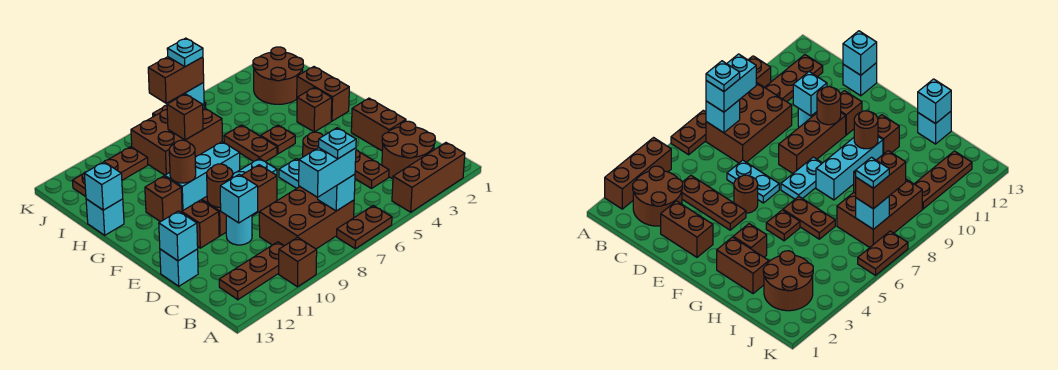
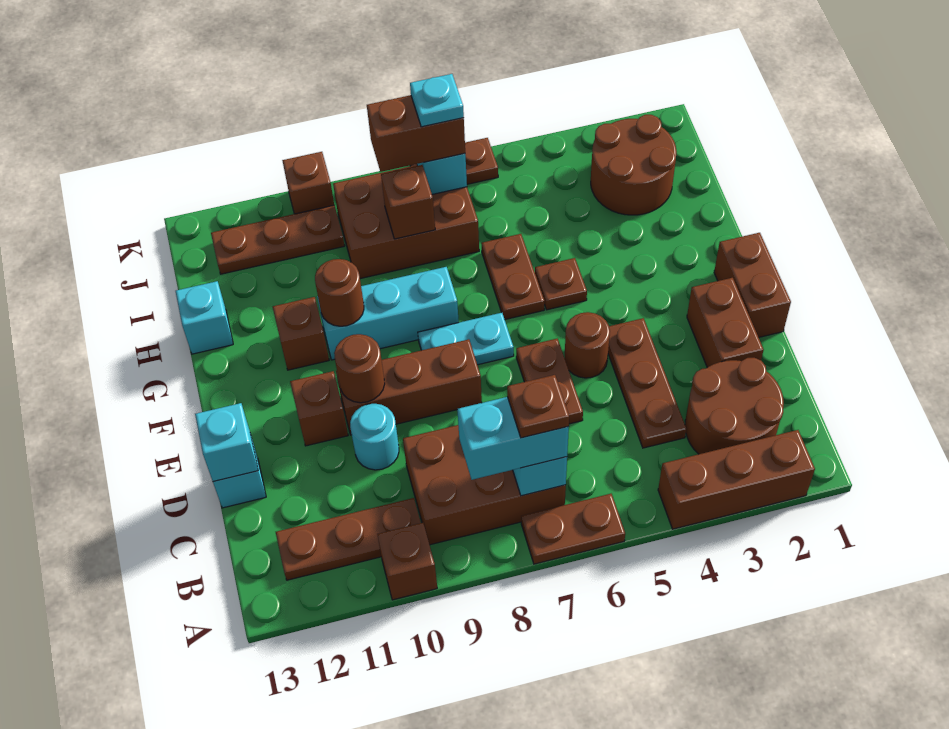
cyan 1x1 plate [319,128,356,159] -> brown 1x1 plate [507,375,569,438]
cyan 1x2 plate [279,159,300,188] -> brown 1x2 plate [516,339,583,424]
cyan 1x1 brick [220,174,258,223] -> none
brown 1x2 brick [297,67,349,121] -> brown 1x2 brick moved to [714,233,791,337]
brown 1x1 brick [297,87,332,132] -> brown 1x1 brick moved to [282,152,334,214]
cyan 1x1 brick [84,162,123,210] -> none

